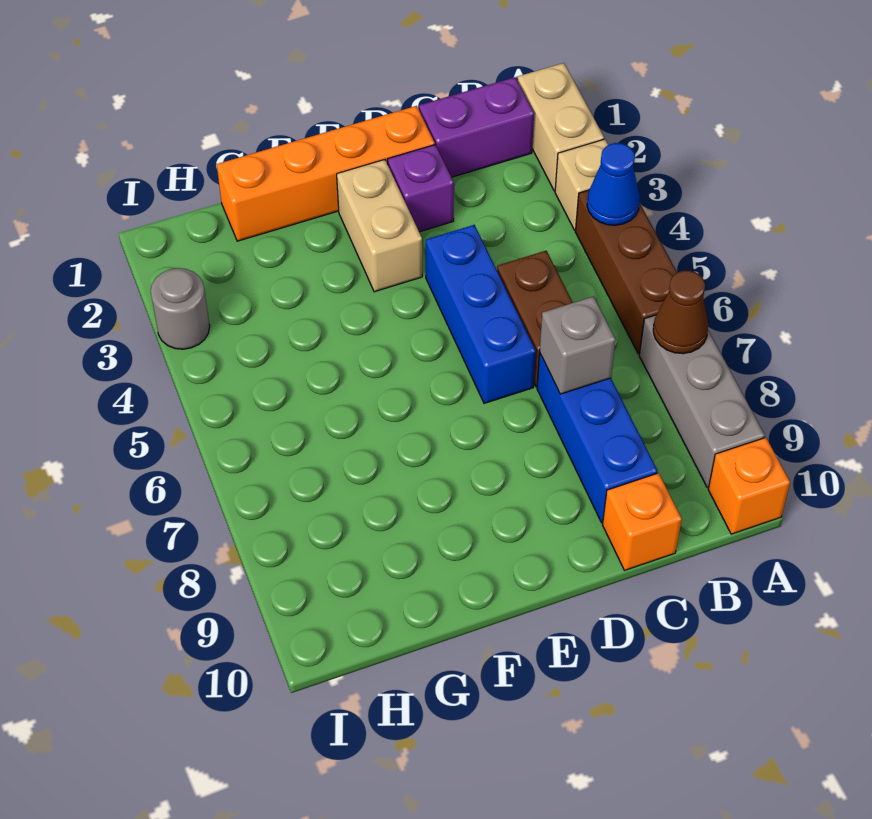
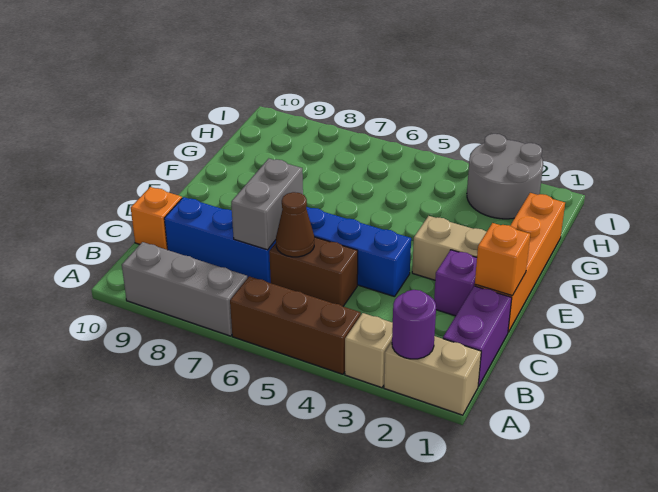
none -> purple 1x1 round brick [392,290,436,359]
blue 1x1 cone [587,143,640,225] -> none
brown 1x1 cone [653,270,708,354] -> brown 1x1 cone moved to [276,192,314,257]
orange 1x1 brick [708,438,790,534] -> orange 1x1 brick moved to [475,223,530,296]
grey 1x1 brick [540,296,616,394] -> grey 1x2 brick [231,159,303,250]
grey 1x1 round brick [151,268,210,349] -> grey 2x2 round brick [467,134,543,219]

